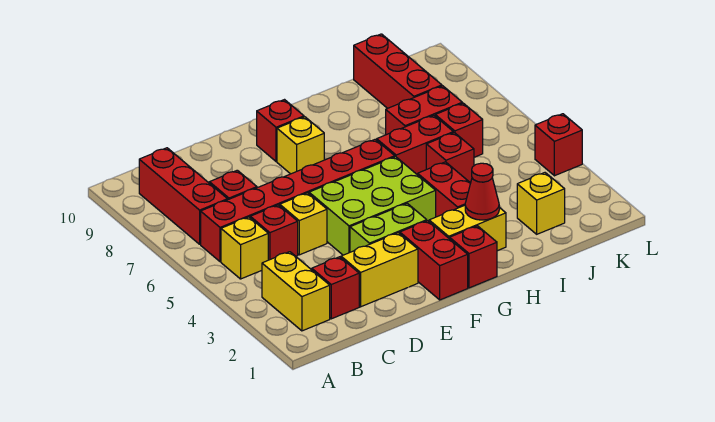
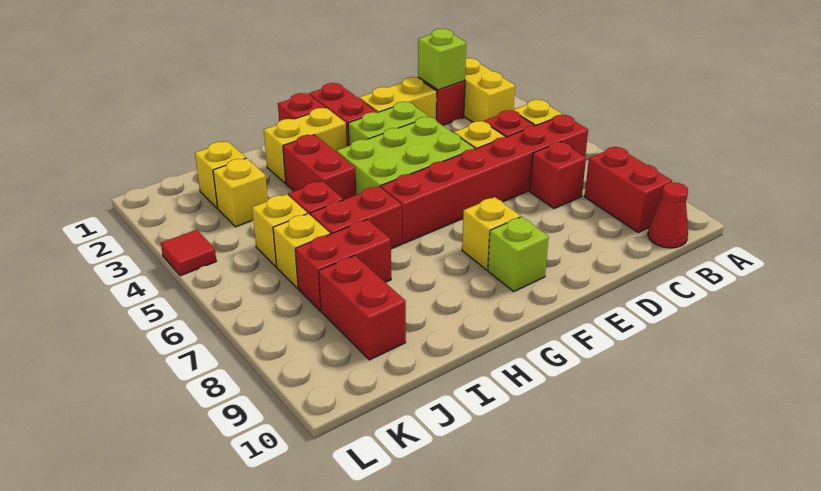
red 1x3 brick [139,148,228,244] -> red 1x2 brick [585,147,672,233]
none -> lime 1x1 brick [418,29,466,90]
red 1x1 brick [257,100,304,162] -> lime 1x1 brick [488,217,549,291]
red 1x1 cone [465,163,499,220] -> red 1x1 cone moved to [648,182,688,248]
none -> yellow 1x1 brick [213,158,268,227]
none -> yellow 1x1 brick [252,194,307,267]
red 1x1 brick [435,103,483,157] -> yellow 1x1 brick [273,214,330,288]
red 1x3 brick [354,34,442,108] -> red 1x2 brick [319,256,406,360]
red 1x1 brick [535,114,582,176] -> red 1x1 tile [161,230,216,276]

